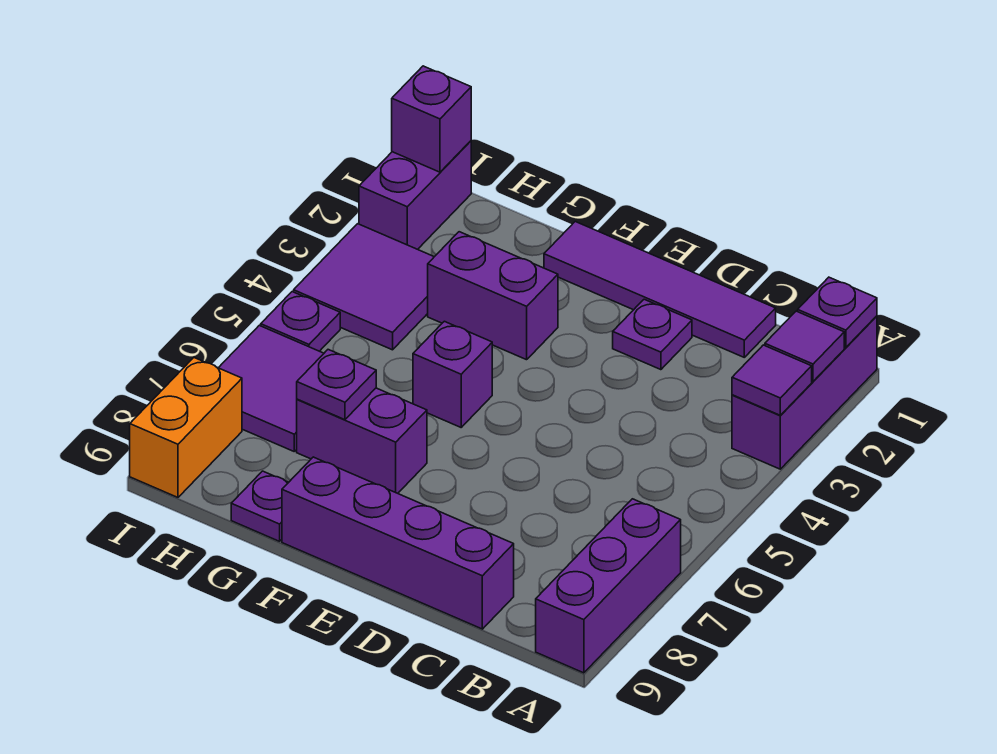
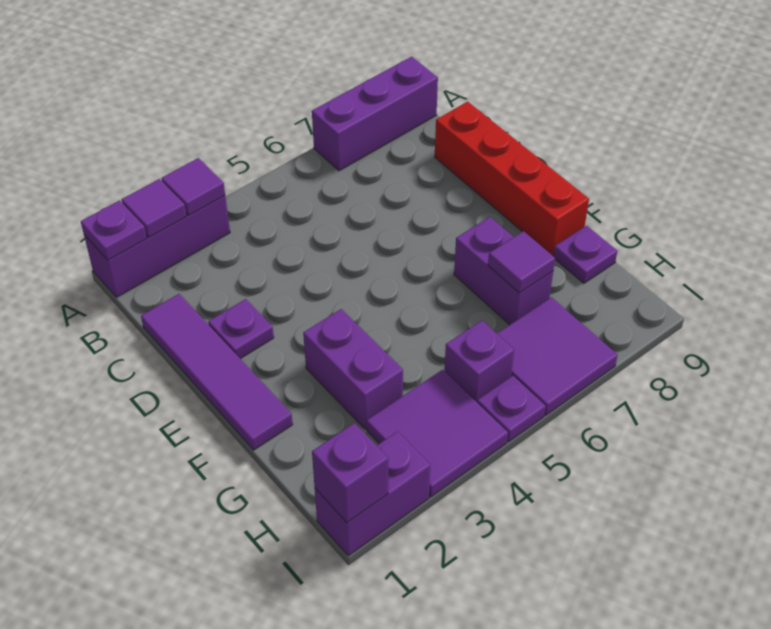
purple 1x4 brick [282,457,514,629] -> red 1x4 brick [435,102,589,256]
purple 1x1 brick [413,321,492,427] -> purple 1x1 brick moved to [444,321,514,402]
purple 1x1 plate [297,350,376,420] -> purple 1x1 tile [488,231,555,293]
orange 1x2 brick [130,358,242,497] -> none

